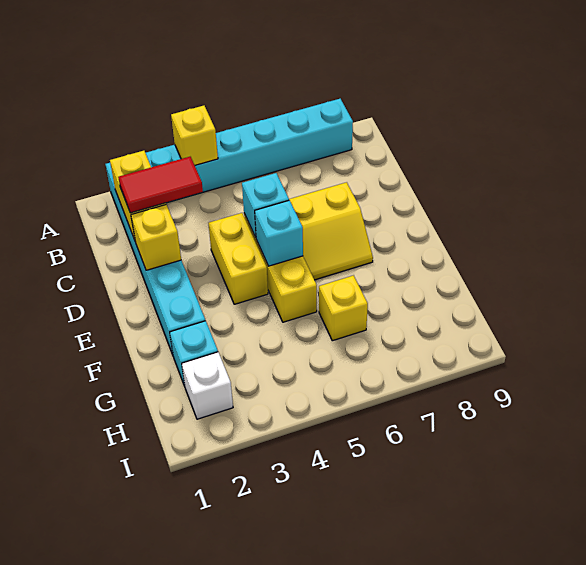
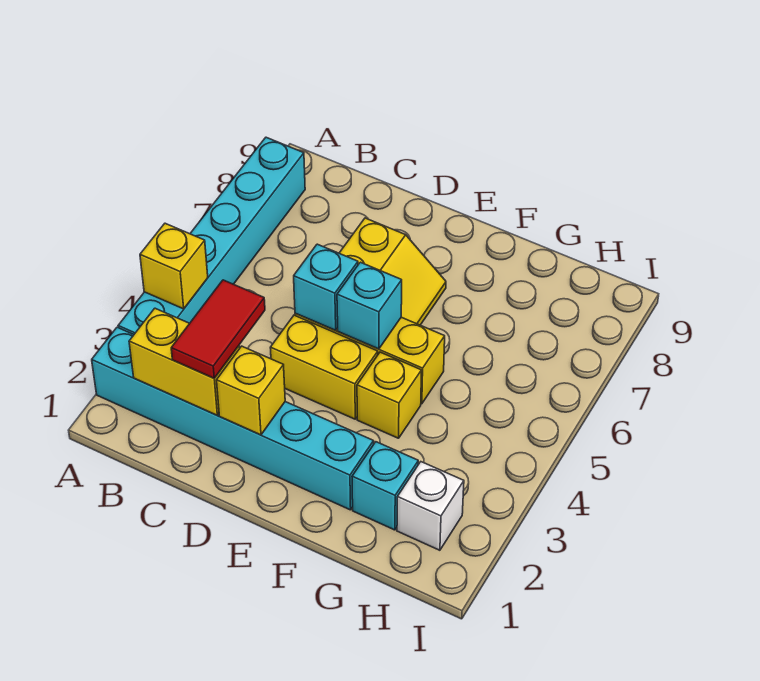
yellow 1x1 brick [319,275,368,341] -> yellow 1x1 brick moved to [357,352,422,438]

